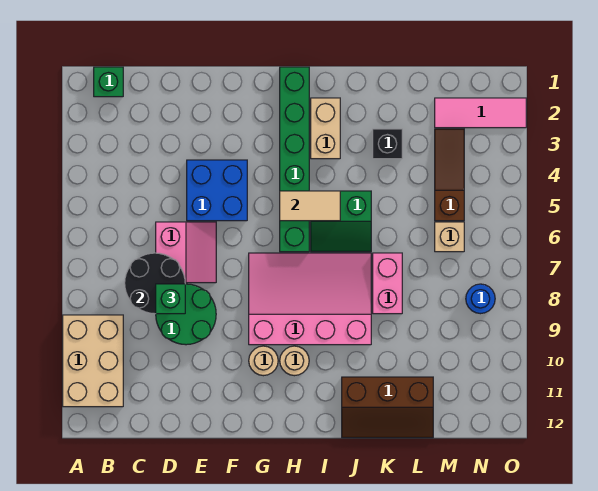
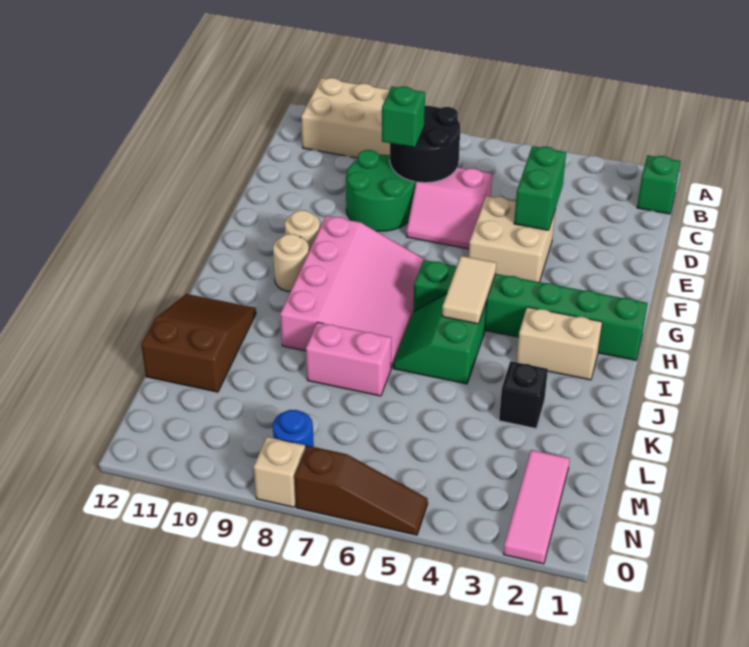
none -> green 1x2 brick [514,146,566,230]
blue 2x2 brick [187,160,247,221] -> tan 2x2 brick [469,196,555,282]
brown 2x3 slope [342,377,433,438] -> brown 2x3 slope turned to [141,294,256,392]
brown 1x3 slope [435,129,464,221] -> brown 1x3 slope moved to [295,446,428,535]
tan 1x1 brick [435,222,464,252] -> tan 1x1 brick moved to [254,437,305,507]

